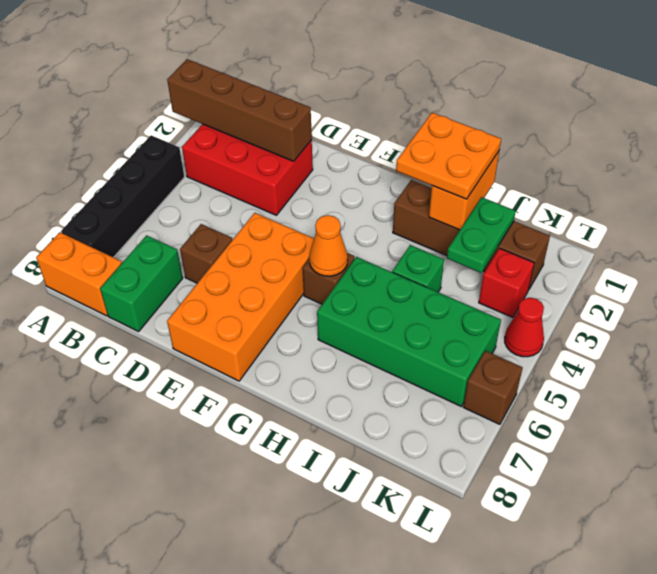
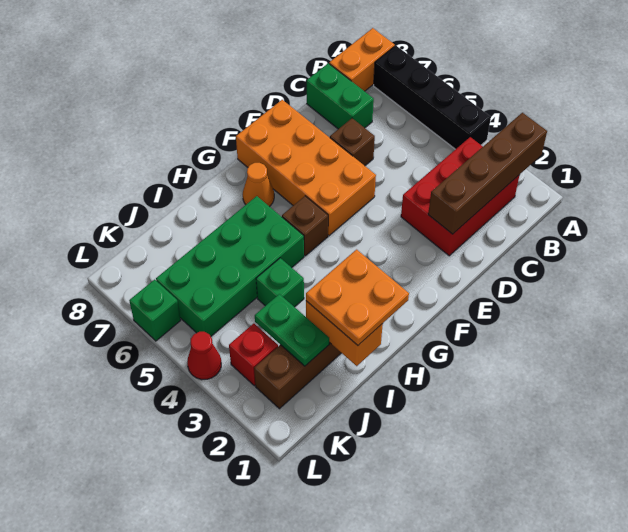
orange 1x1 cone [309,215,348,276] -> orange 1x1 cone moved to [243,163,274,207]
brown 1x1 brick [463,351,523,424] -> green 1x1 brick [129,280,181,341]

